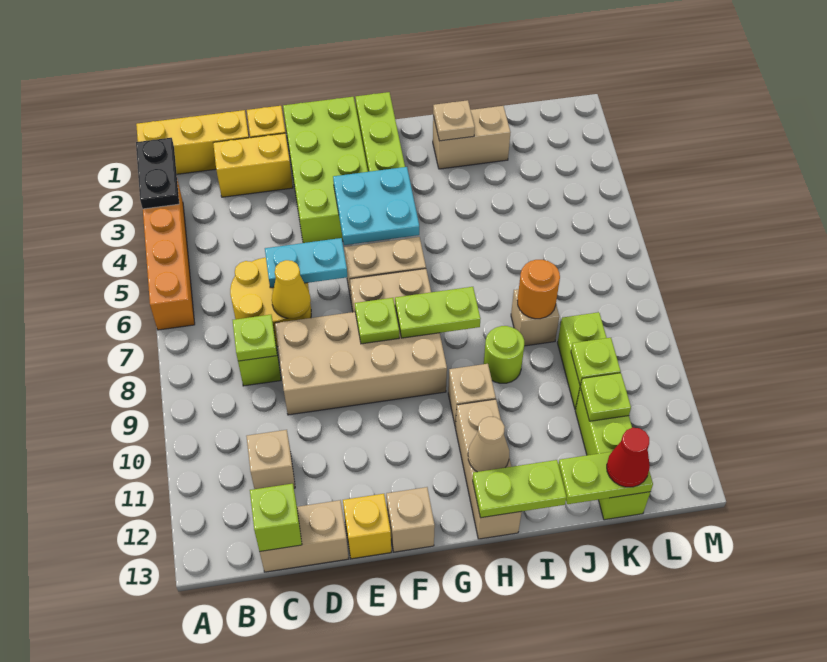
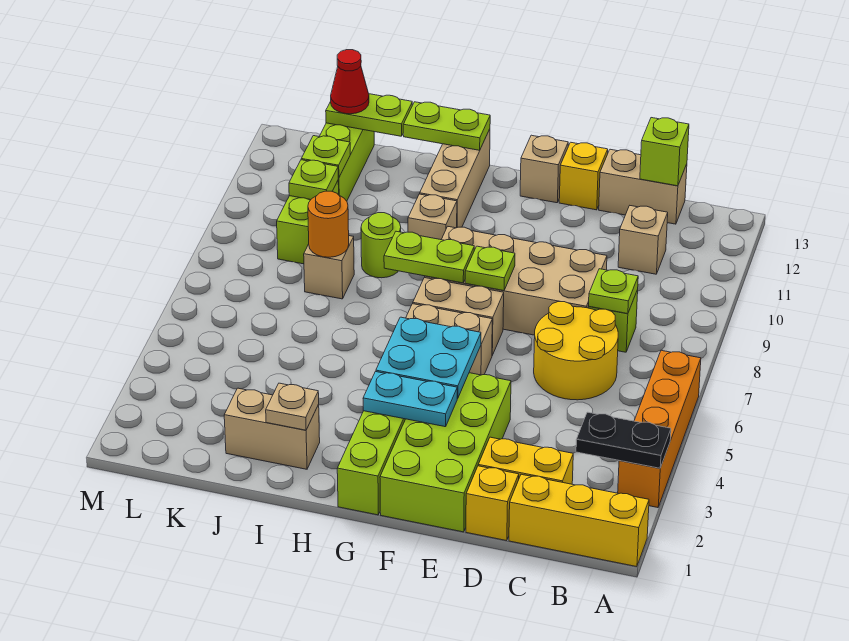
black 1x2 plate [136,138,179,209] -> black 1x2 plate turned to [576,412,671,468]
cyan 1x2 plate [265,238,347,288] -> cyan 1x2 plate moved to [363,372,457,427]
yellow 1x1 cone [272,260,311,318] -> none
tan 1x1 cone [468,417,509,472] -> none

